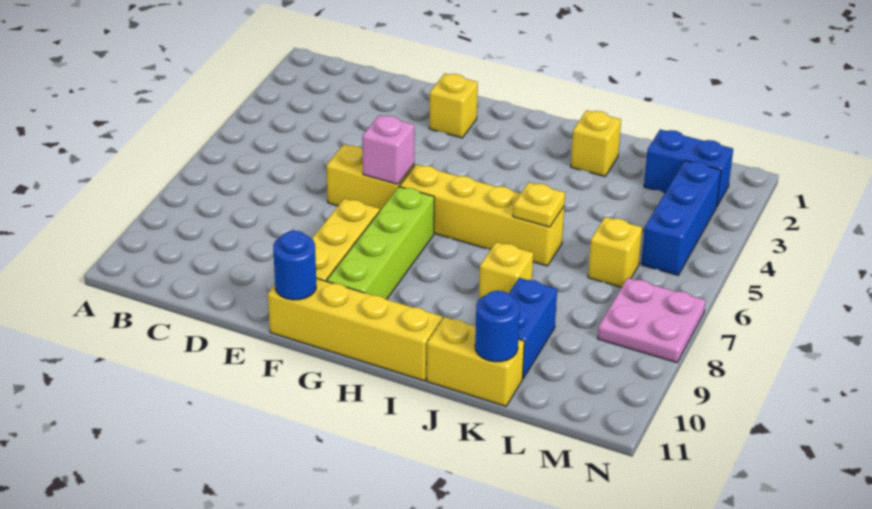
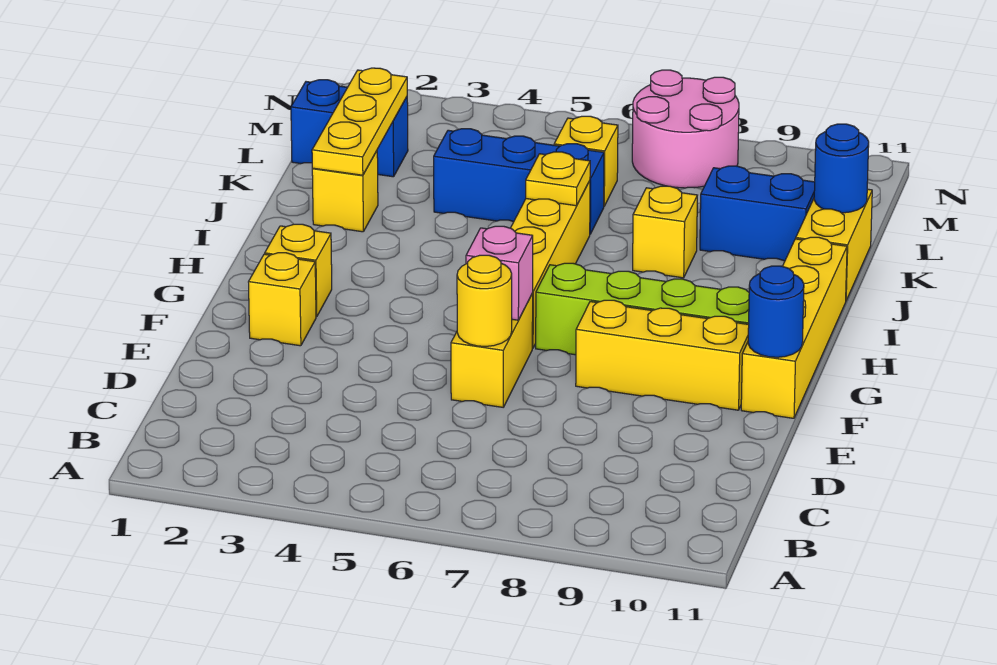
none -> yellow 1x1 round brick [457,255,512,346]
none -> yellow 1x1 brick [265,224,332,317]
none -> yellow 1x3 plate [312,68,407,175]
blue 1x2 brick [644,130,733,206] -> blue 1x2 brick turned to [291,80,408,177]
blue 1x3 brick [641,161,721,275] -> blue 1x3 brick moved to [434,129,604,234]
pink 2x2 plate [598,278,706,363] -> pink 2x2 round brick [632,70,739,188]

